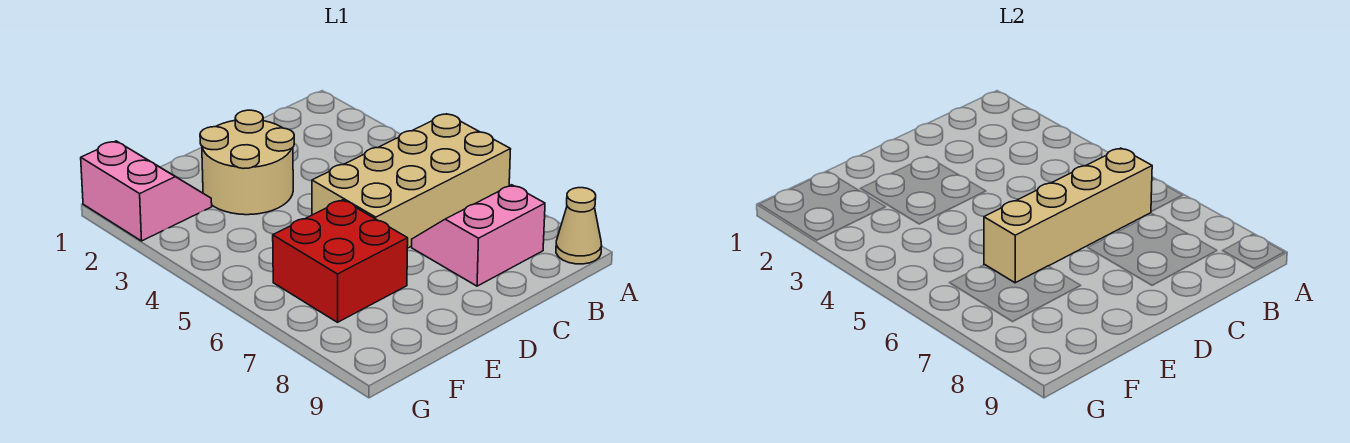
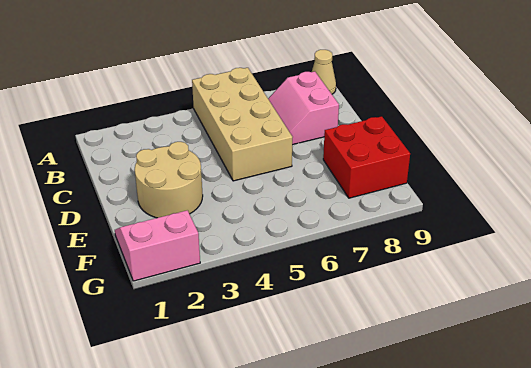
tan 1x4 brick [984,148,1152,283] -> none
red 2x2 brick [273,200,408,322] -> red 2x2 brick moved to [323,116,410,198]

